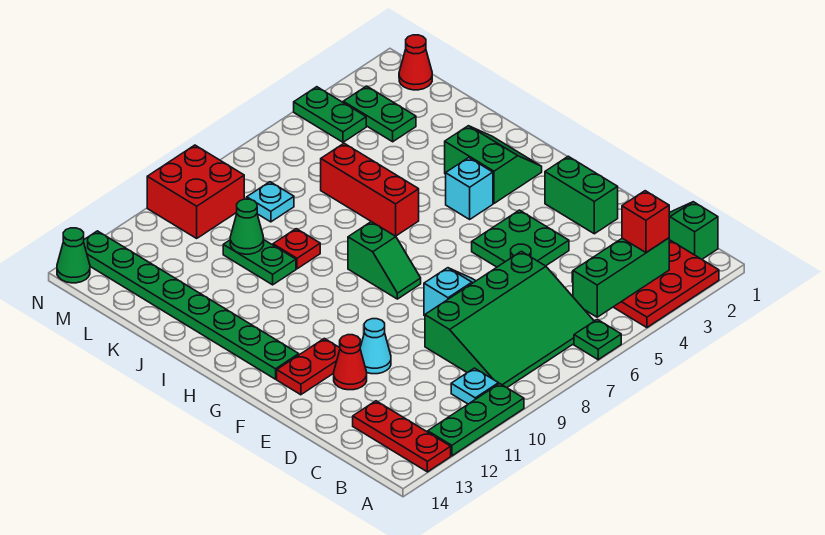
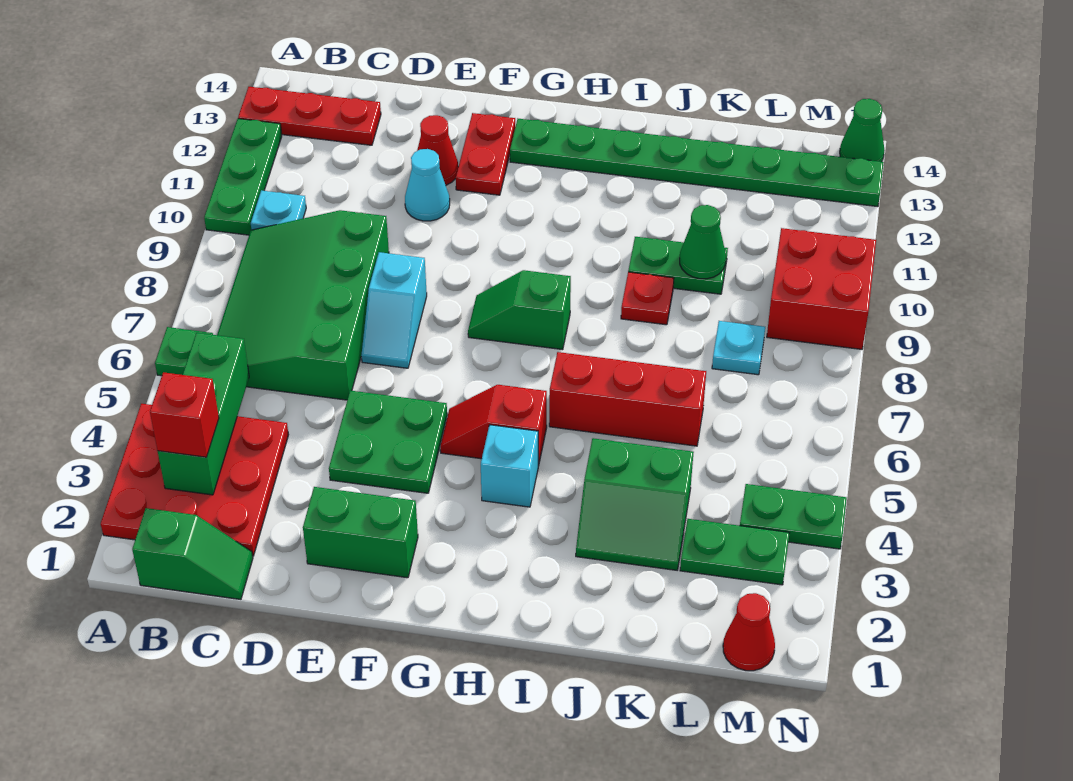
none -> red 1x2 slope [440,385,547,466]
green 2x2 slope [445,126,542,203] -> green 2x2 slope moved to [576,438,694,570]

